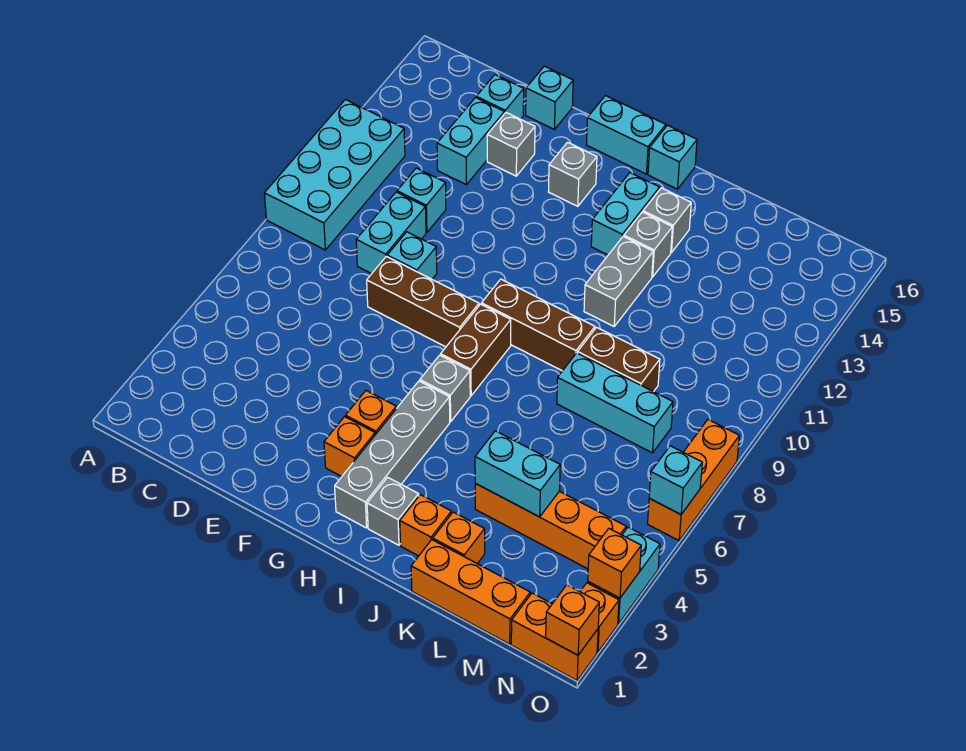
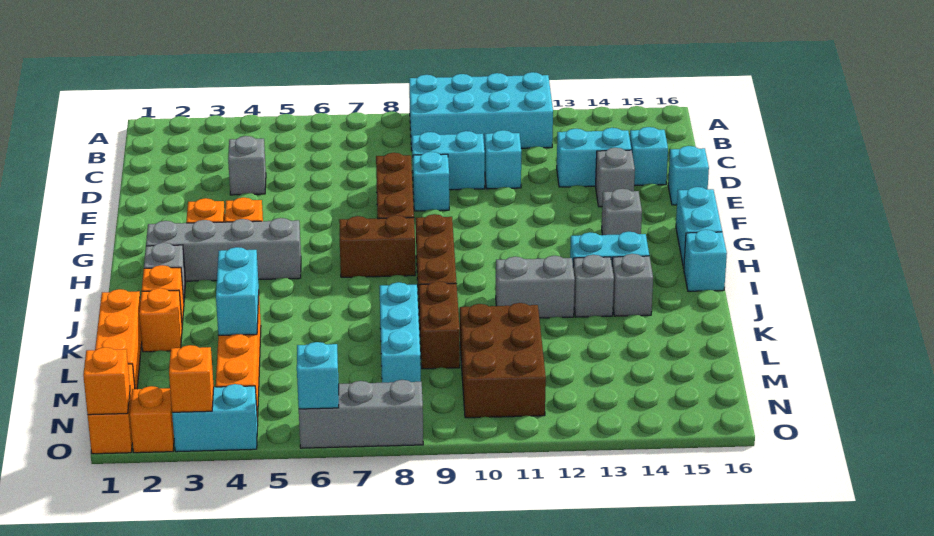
grey 1x1 brick [420,355,470,422] -> grey 1x1 brick moved to [228,136,266,195]
none -> brown 2x3 brick [460,303,546,418]
orange 1x3 brick [648,420,739,541] -> grey 1x3 brick [299,380,423,448]

